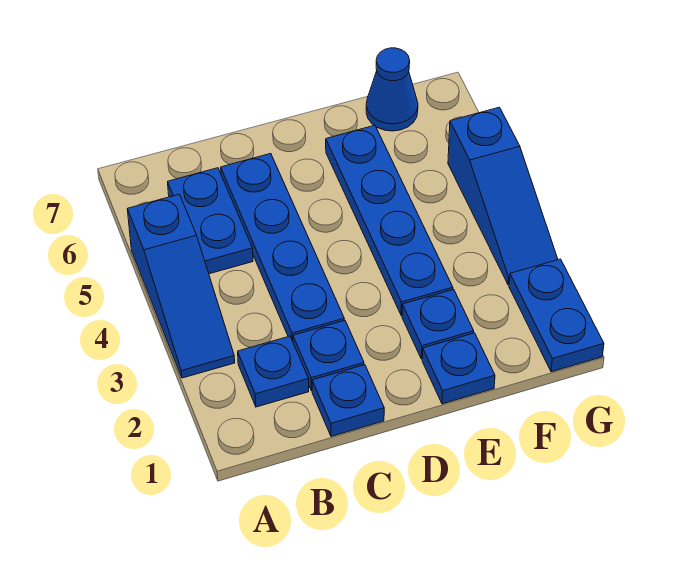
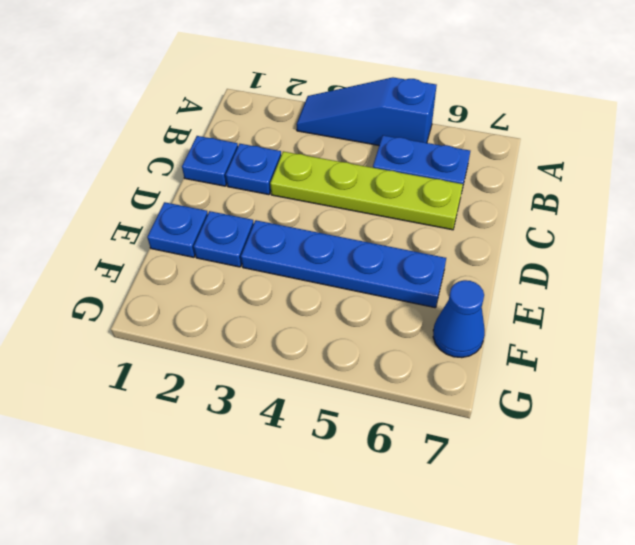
blue 1x1 plate [238,336,309,407] -> none
blue 1x4 plate [221,154,344,341] -> lime 1x4 plate [270,151,463,230]
blue 1x2 plate [509,259,604,372] -> none
blue 1x3 slope [448,107,558,285] -> none

